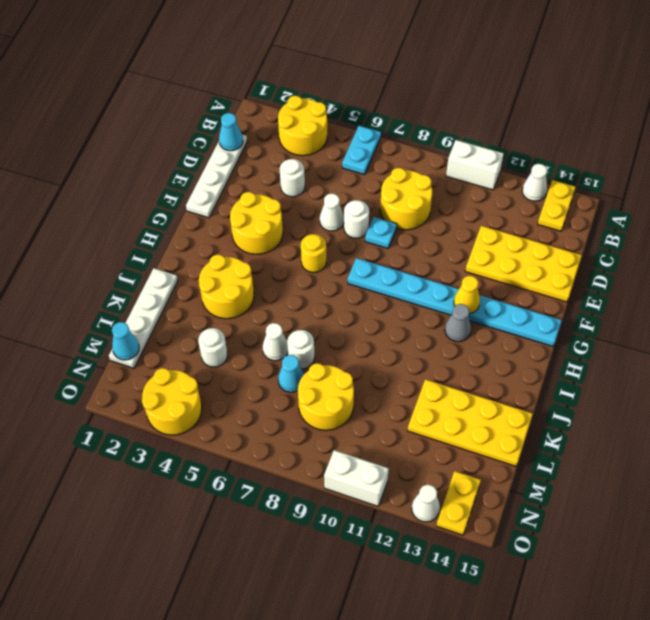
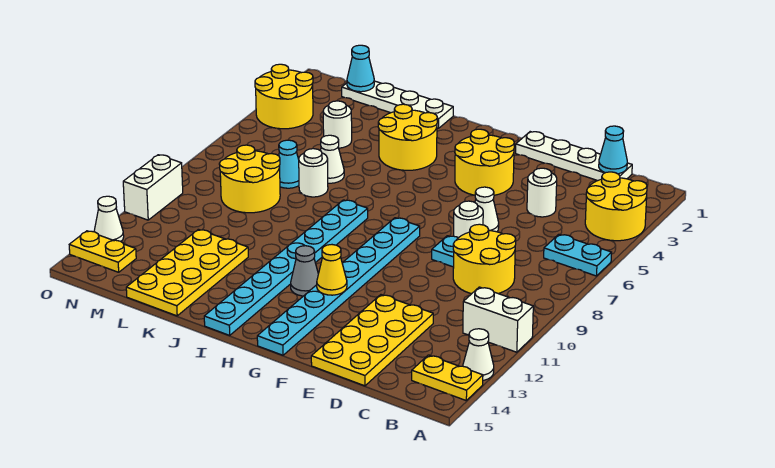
white 1x2 brick [446,140,504,190] -> white 1x2 brick turned to [463,287,533,352]
yellow 1x1 round brick [301,234,326,273] -> none
none -> cyan 1x8 plate [204,200,368,335]

